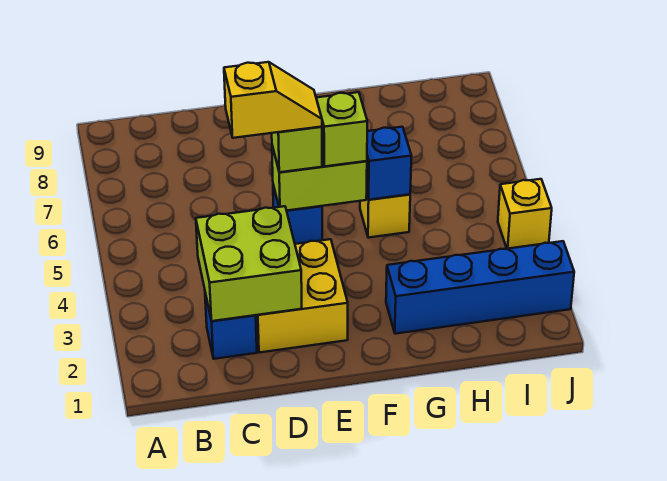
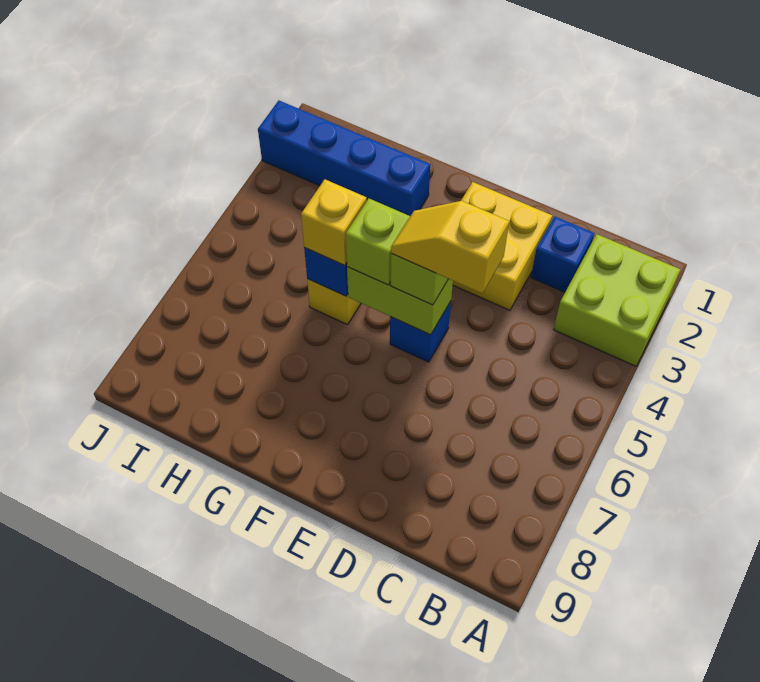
lime 2x2 brick [196,206,302,321] -> lime 2x2 brick moved to [553,234,680,366]
yellow 1x1 brick [498,179,552,249] -> yellow 1x1 brick moved to [301,179,367,266]

